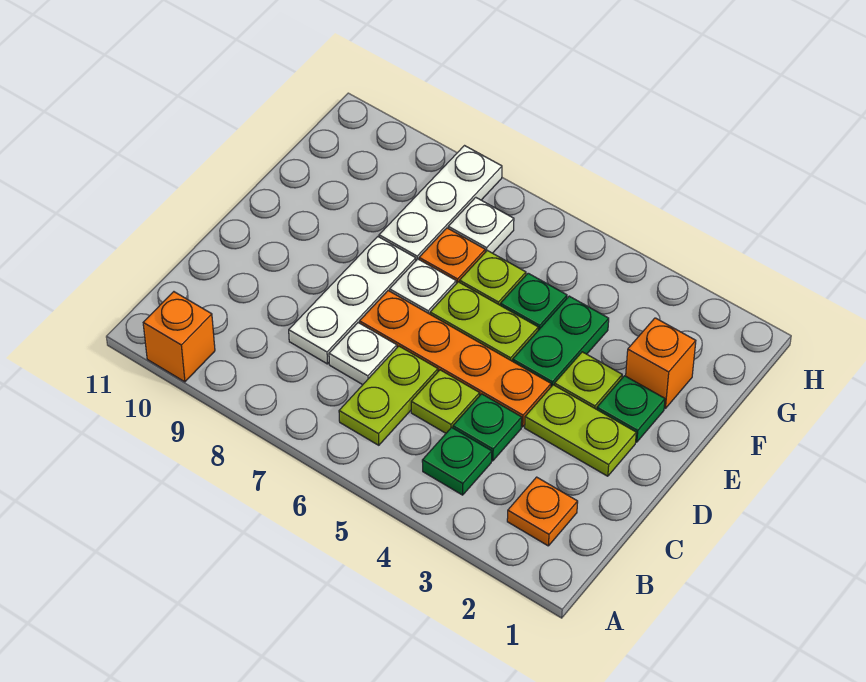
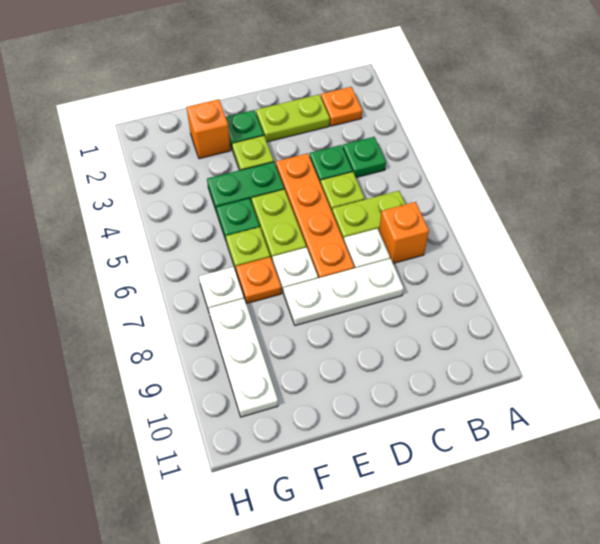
orange 1x1 brick [143,292,215,382] -> orange 1x1 brick moved to [379,202,429,263]
lime 1x2 plate [525,385,636,476] -> lime 1x2 plate turned to [256,95,330,142]
white 1x3 plate [379,146,502,260] -> white 1x3 plate turned to [208,299,278,417]

